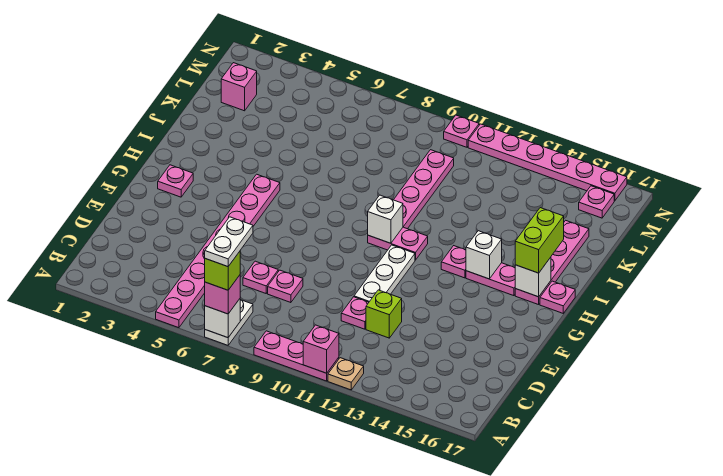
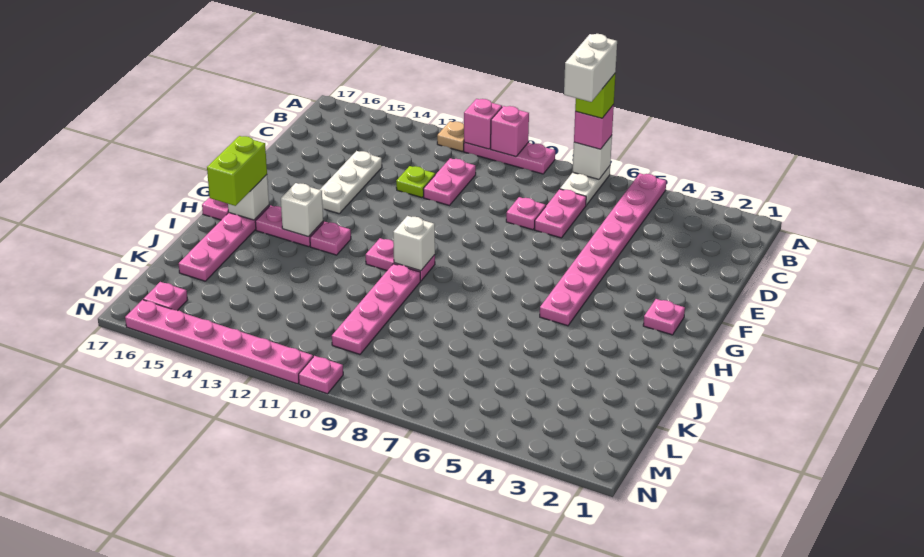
white 1x2 plate [205,217,253,267] -> white 1x2 brick [564,34,617,102]
pink 1x1 plate [243,261,278,293] -> pink 1x2 plate [535,189,586,238]
pink 1x1 plate [341,297,369,329] -> pink 1x2 plate [423,158,476,205]
lime 1x1 brick [366,290,402,338] -> lime 1x1 plate [396,166,435,197]
white 1x3 plate [354,245,415,302] -> white 1x3 plate moved to [320,151,382,214]
pink 1x1 brick [221,63,257,111] -> pink 1x1 brick moved to [491,106,529,157]

